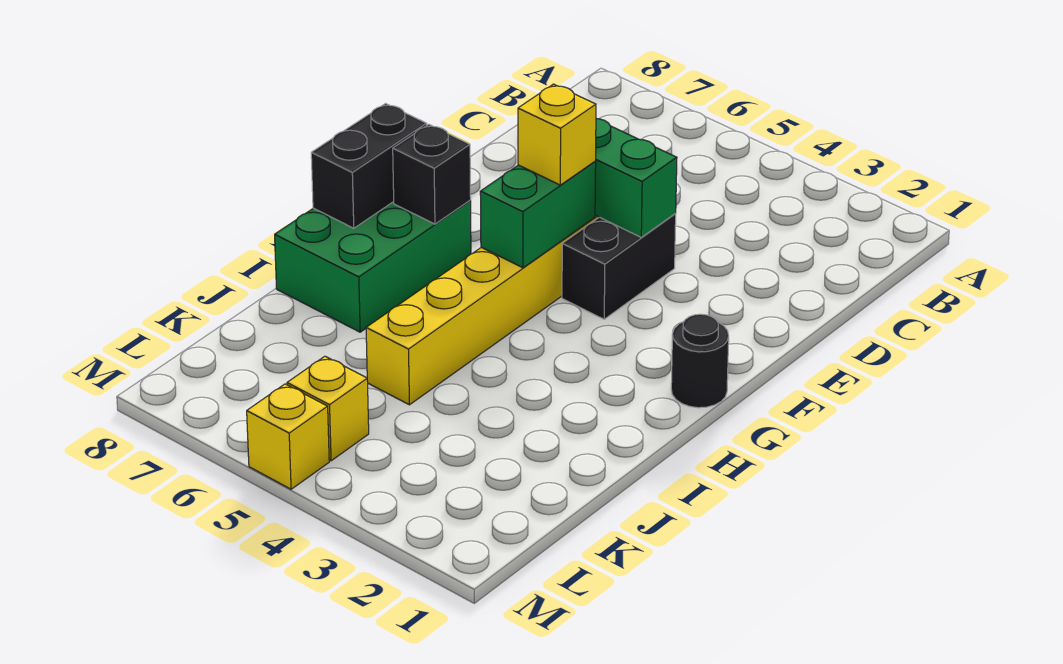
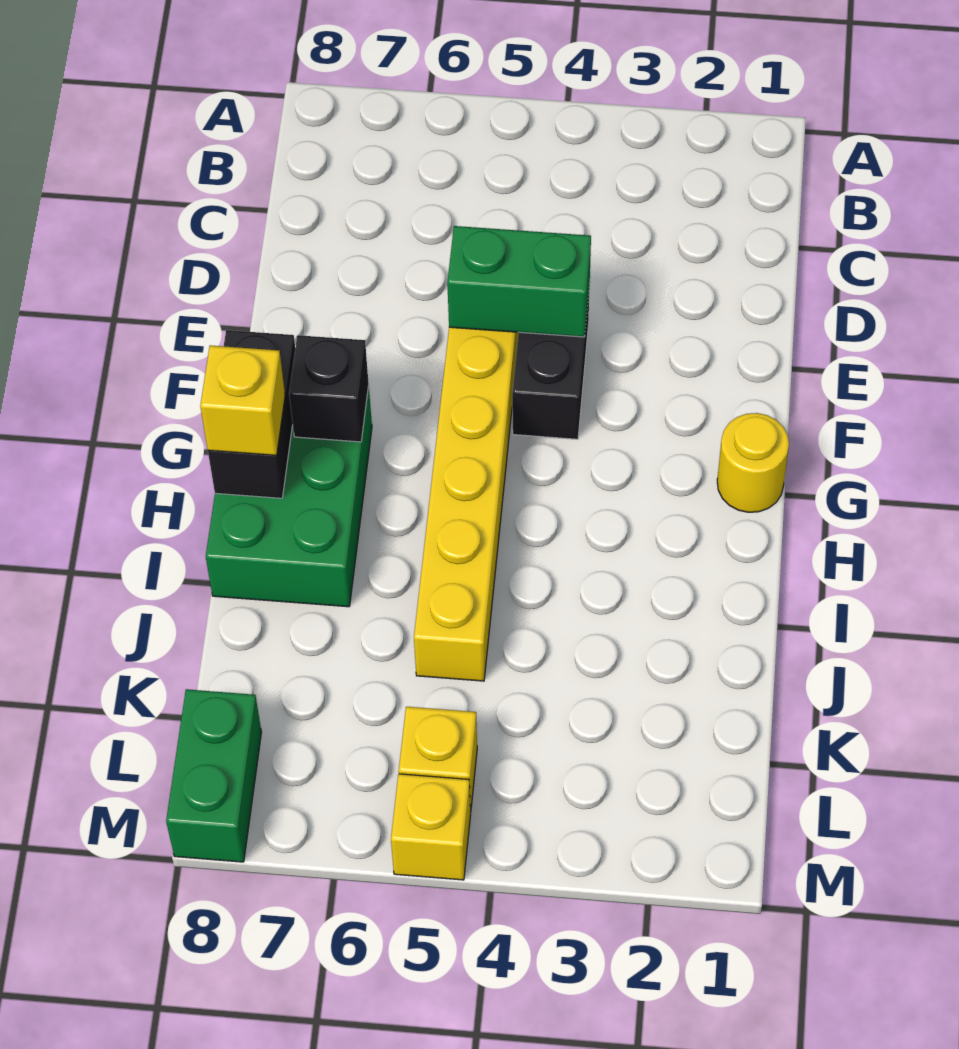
green 1x2 brick [480,162,596,268] -> green 1x2 brick moved to [166,689,261,862]
yellow 1x1 brick [518,84,596,185] -> yellow 1x1 brick moved to [200,345,285,455]
black 1x1 round brick [671,314,729,408] -> yellow 1x1 round brick [717,413,789,512]

